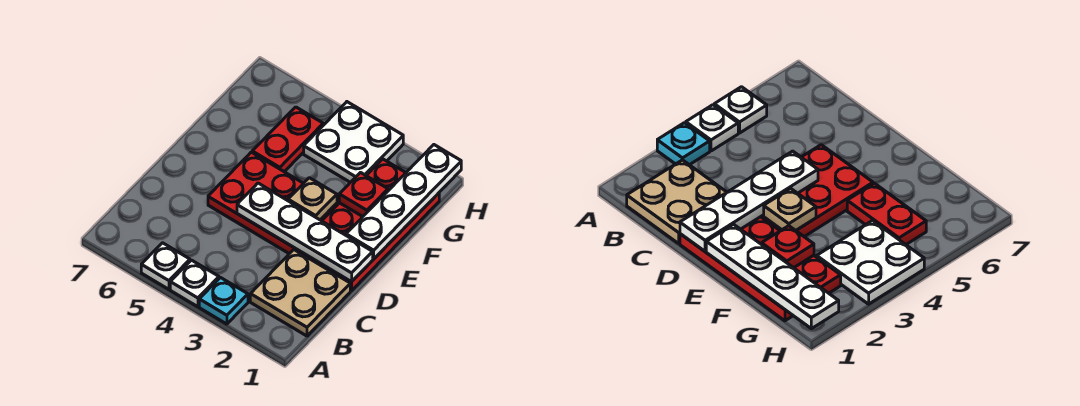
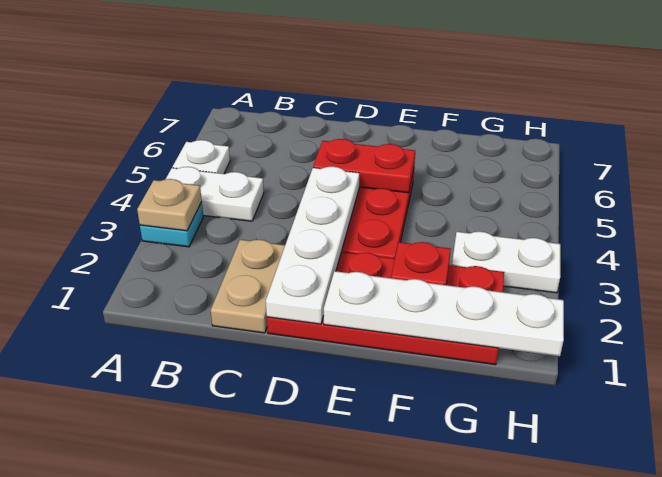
white 1x1 plate [170,260,219,307] -> white 1x2 plate [166,167,264,221]
tan 2x2 plate [250,250,350,336] -> tan 1x2 plate [211,239,285,333]
tan 1x1 plate [288,178,337,220] -> tan 1x1 plate moved to [137,179,202,231]
red 1x2 plate [252,107,323,172] -> red 1x2 plate moved to [313,139,415,193]
white 2x2 plate [304,102,403,182] -> white 1x2 plate [452,231,560,293]

